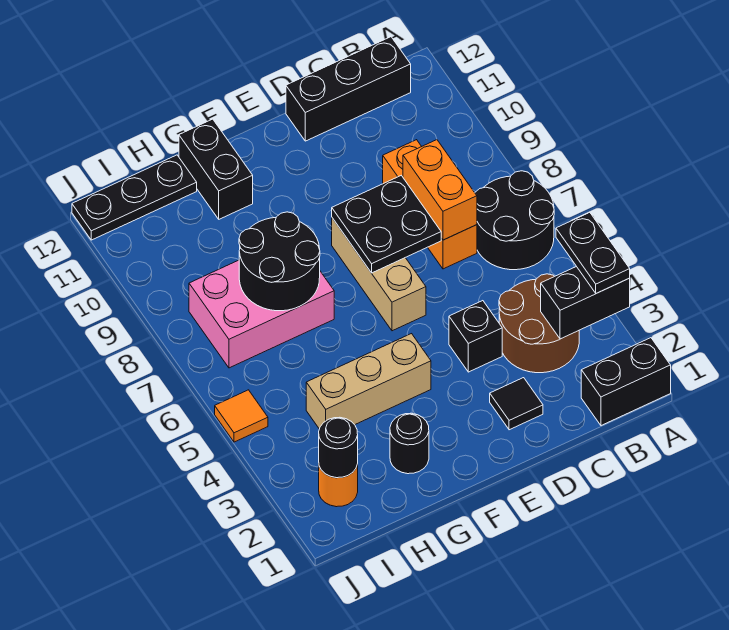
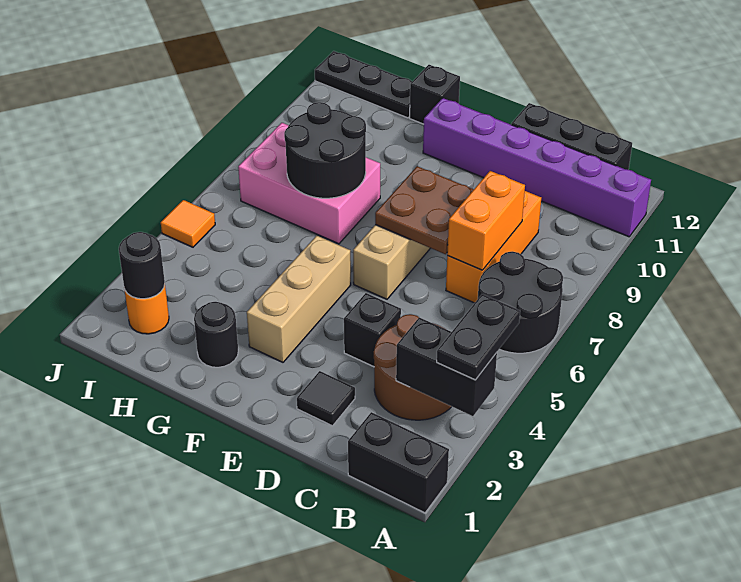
none -> purple 1x6 brick [423,98,651,237]
black 2x2 plate [332,176,441,273] -> brown 2x2 plate [375,166,474,254]
tan 1x3 brick [306,334,431,429] -> tan 1x3 brick turned to [247,236,351,362]
black 1x2 brick [179,119,253,219] -> black 1x1 brick [410,65,460,124]

